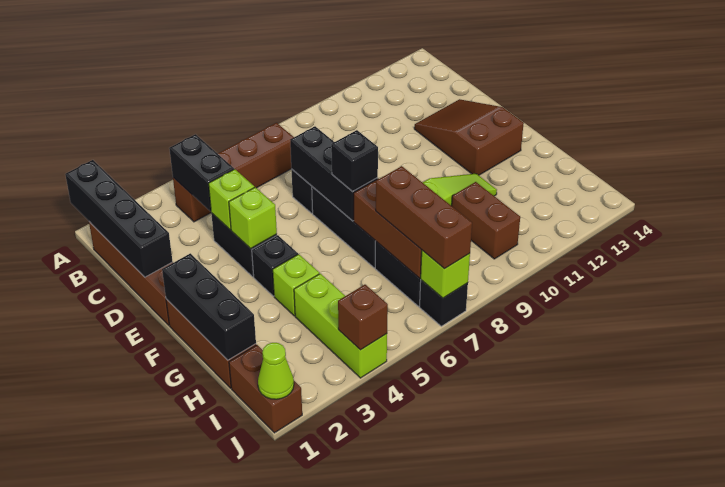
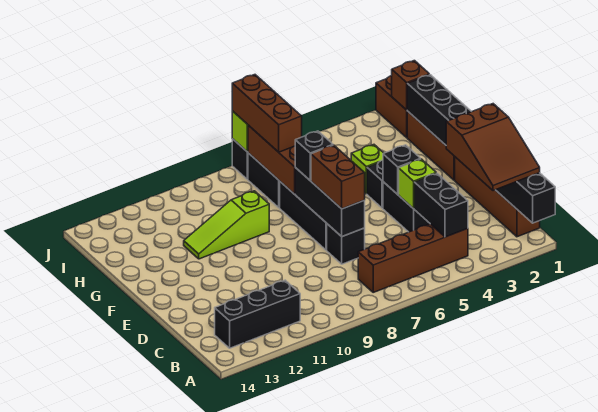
none -> black 1x3 brick [215,280,300,348]
brown 2x3 slope [414,99,524,175] -> brown 2x3 slope moved to [446,104,540,191]
lime 1x1 brick [229,187,277,249] -> black 1x1 brick [383,145,421,194]
lime 1x3 brick [294,274,387,378] -> none
brown 1x2 brick [452,182,520,259] -> brown 1x2 brick moved to [311,145,365,209]
lime 1x1 cone [258,343,294,399] -> none
brown 1x1 brick [338,285,388,350] -> brown 1x1 brick moved to [392,61,429,110]

